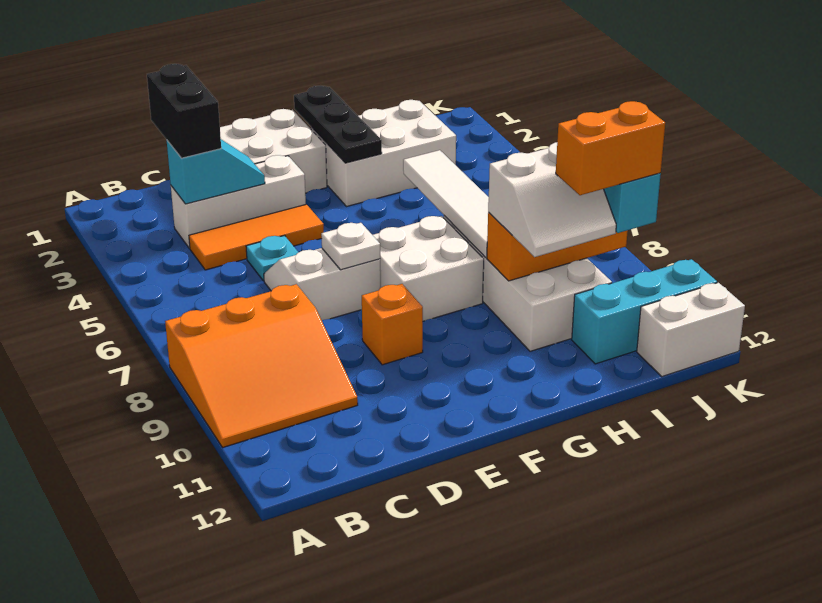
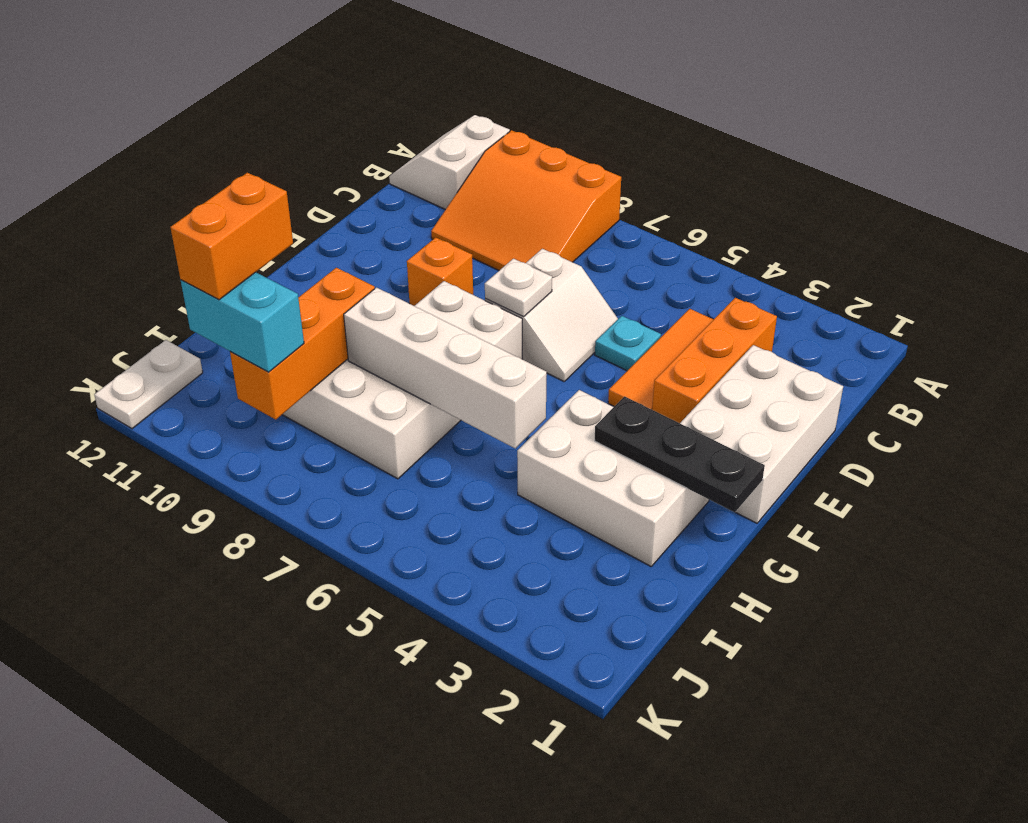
orange 3x3 slope [165,284,358,447] -> orange 3x3 slope turned to [431,130,621,270]
black 1x2 brick [147,64,221,158] -> none
white 1x3 brick [171,155,306,248] -> orange 1x3 brick [652,298,777,423]
cyan 1x2 slope [167,140,265,204] -> none
white 2x3 brick [311,100,456,207] -> white 2x3 brick turned to [517,390,709,566]
white 1x4 tile [403,150,489,258] -> white 1x4 brick [344,288,547,448]
white 2x2 slope [488,142,616,257] -> white 2x2 slope moved to [389,115,510,210]
cyan 1x3 brick [572,259,717,364] -> none
white 1x2 brick [637,283,745,377] -> white 1x2 plate [94,340,203,429]

